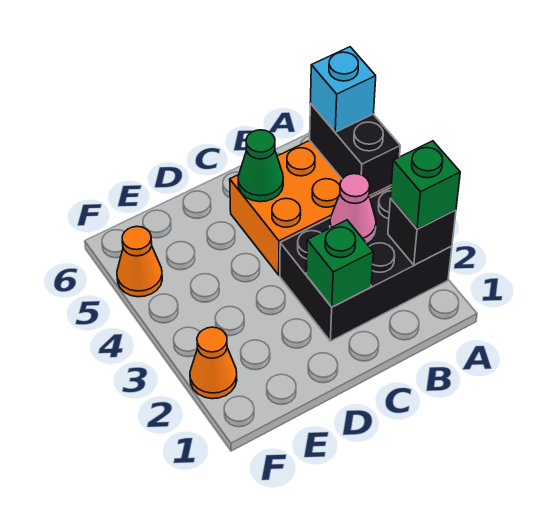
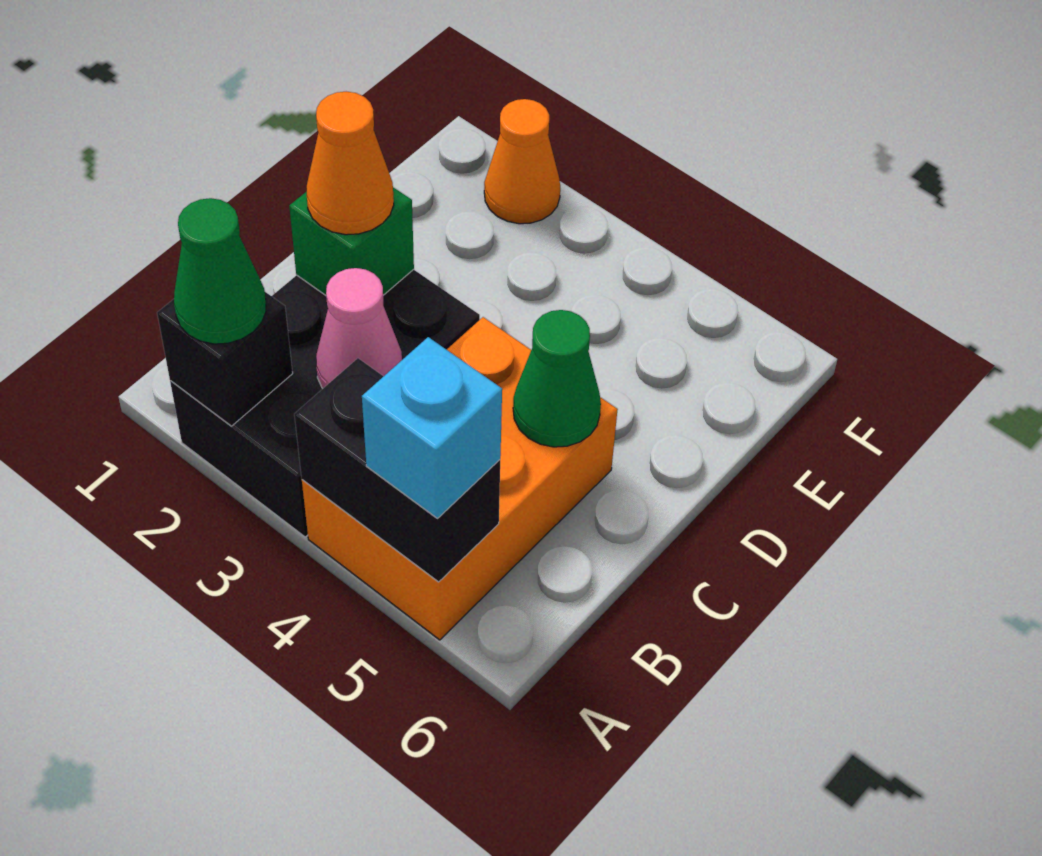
green 1x1 brick [391,141,460,229] -> green 1x1 cone [174,198,266,344]
orange 1x1 cone [117,226,162,297] -> orange 1x1 cone moved to [306,92,394,235]

